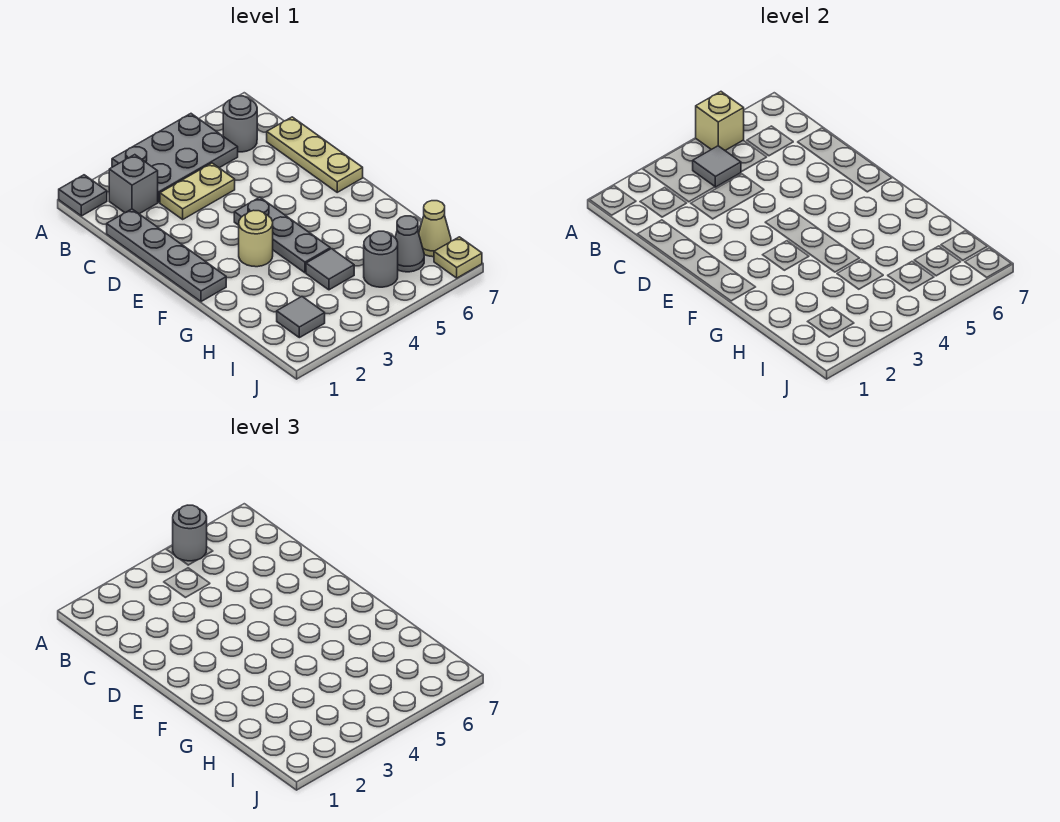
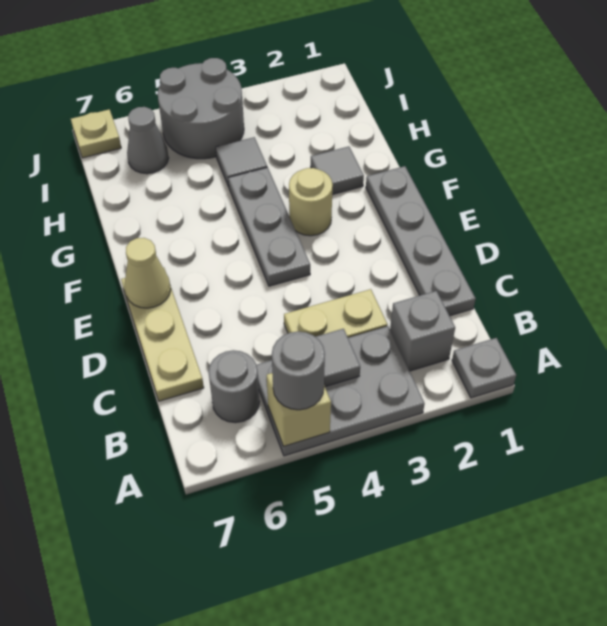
grey 1x1 tile [277,297,325,338] -> grey 1x1 tile moved to [311,146,364,195]
grey 1x1 round brick [364,231,398,287] -> grey 2x2 round brick [158,58,244,159]
tan 1x1 cone [419,201,451,257] -> tan 1x1 cone moved to [125,238,171,308]

